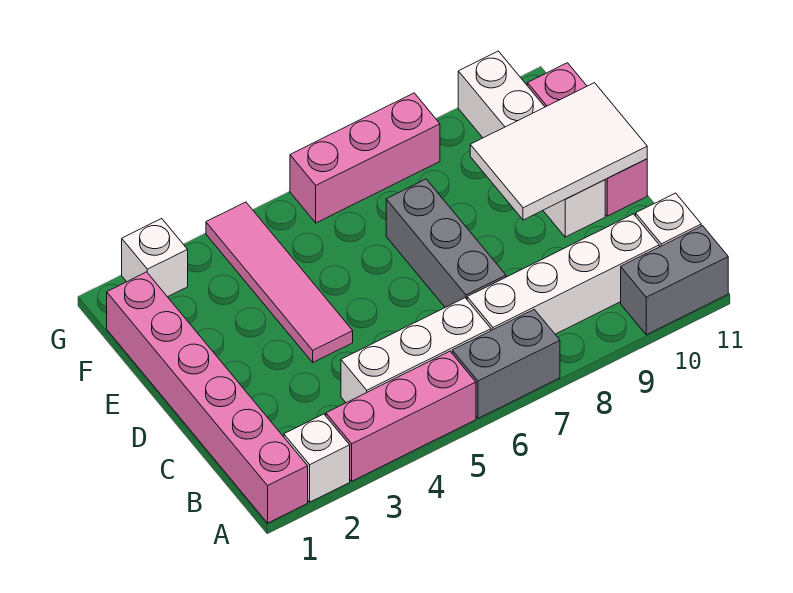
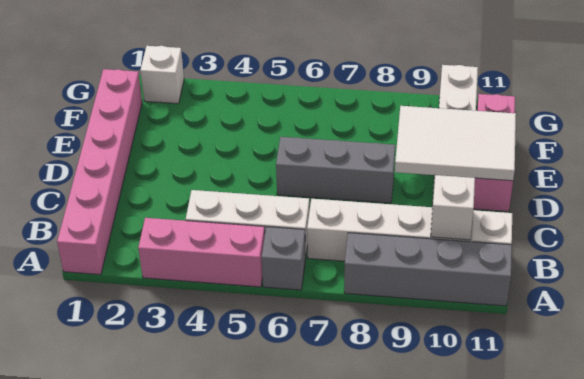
white 1x1 brick [284,414,350,502] -> white 1x1 brick moved to [431,175,475,240]
grey 1x2 brick [452,309,560,418] -> grey 1x1 brick [262,227,306,290]
grey 1x2 brick [621,226,728,335] -> grey 1x4 brick [344,233,512,306]
grey 1x3 brick [386,179,506,307] -> grey 1x3 brick turned to [276,137,395,203]
pink 1x4 tile [206,202,353,362] -> none
pink 1x3 brick [290,93,440,223] -> none

